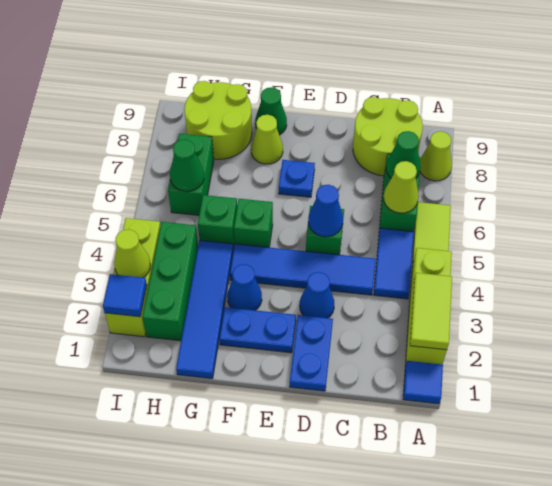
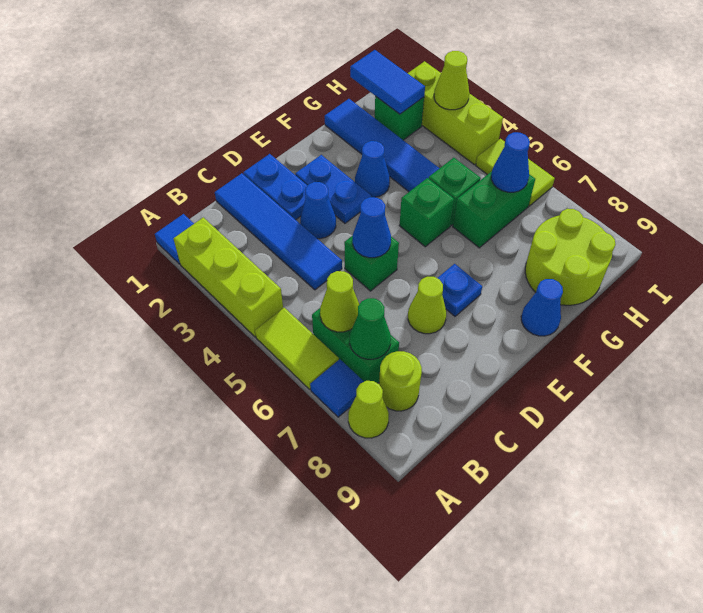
lime 1x2 tile [410,273,452,350] -> lime 1x2 tile moved to [476,139,555,206]
blue 1x2 tile [374,228,414,299] -> blue 1x2 tile moved to [350,50,425,114]
lime 2x2 round brick [353,97,423,176] -> lime 1x1 round brick [379,351,422,411]
blue 1x4 tile [230,244,376,295] -> blue 1x4 tile turned to [215,173,342,290]
blue 1x2 plate [219,307,296,353] -> blue 1x2 plate turned to [295,155,371,223]
lime 1x1 cone [251,115,283,164] -> lime 1x1 cone moved to [408,277,446,334]
green 1x1 cone [255,87,287,135] -> blue 1x1 cone [521,279,563,336]
green 1x3 brick [142,222,198,341] -> green 1x1 brick [375,96,424,140]
green 1x2 brick [168,134,214,215] -> green 1x2 brick turned to [453,171,535,248]
green 1x1 cone [170,140,204,191] -> blue 1x1 cone [491,132,530,192]
blue 1x1 tile [103,274,147,317] -> blue 1x1 tile moved to [310,359,364,417]

